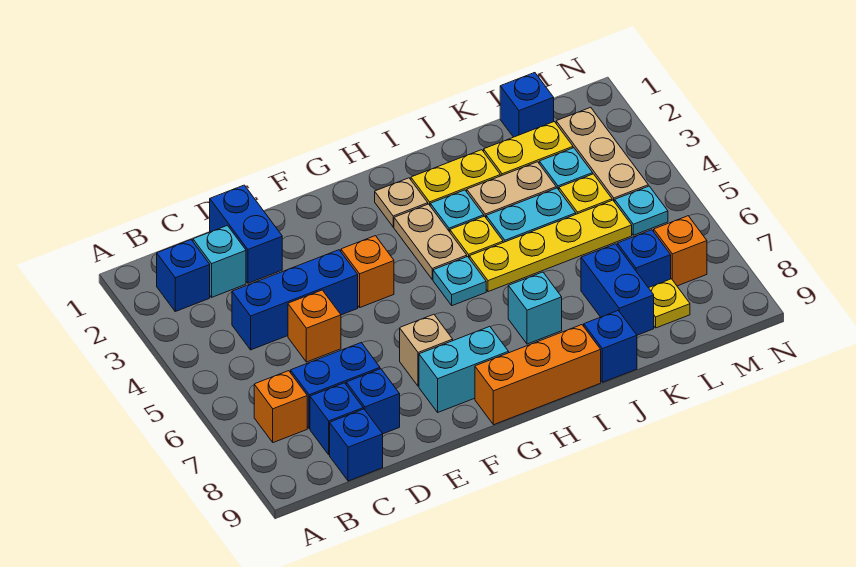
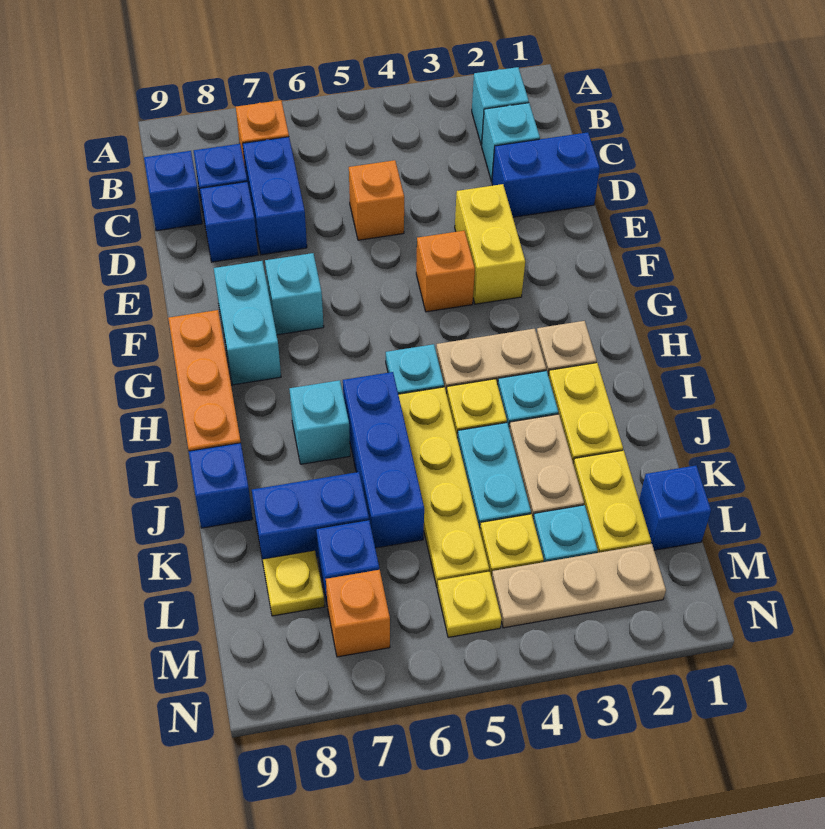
blue 1x1 brick [157,240,210,311] -> cyan 1x1 brick [472,67,529,145]
blue 1x3 brick [232,250,358,350] -> blue 1x3 brick moved to [343,372,424,548]
none -> yellow 1x2 brick [455,184,525,304]
tan 1x1 brick [400,314,453,386] -> cyan 1x1 brick [265,253,324,335]
cyan 1x1 plate [615,186,668,235] -> yellow 1x1 plate [437,571,502,637]

